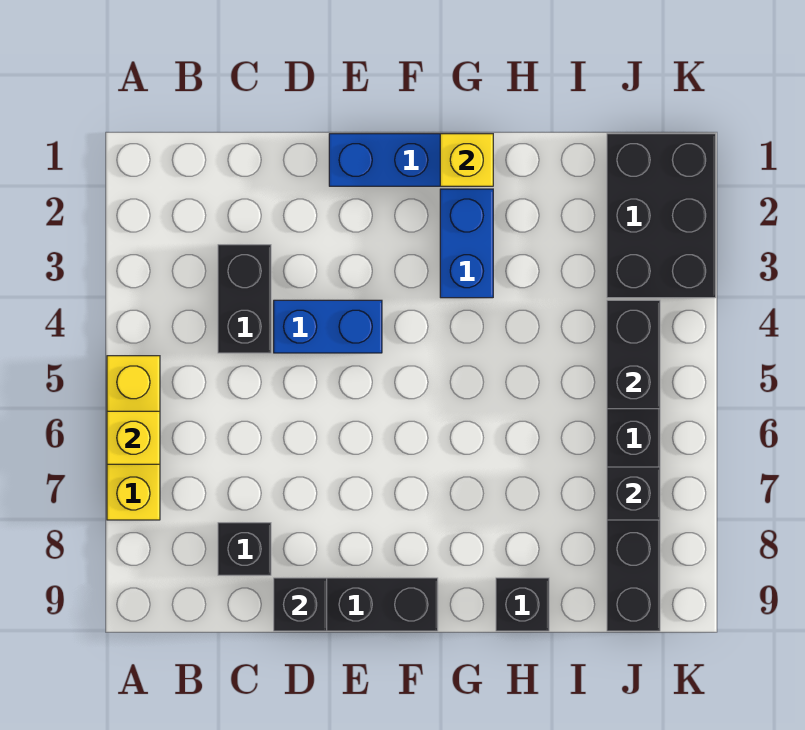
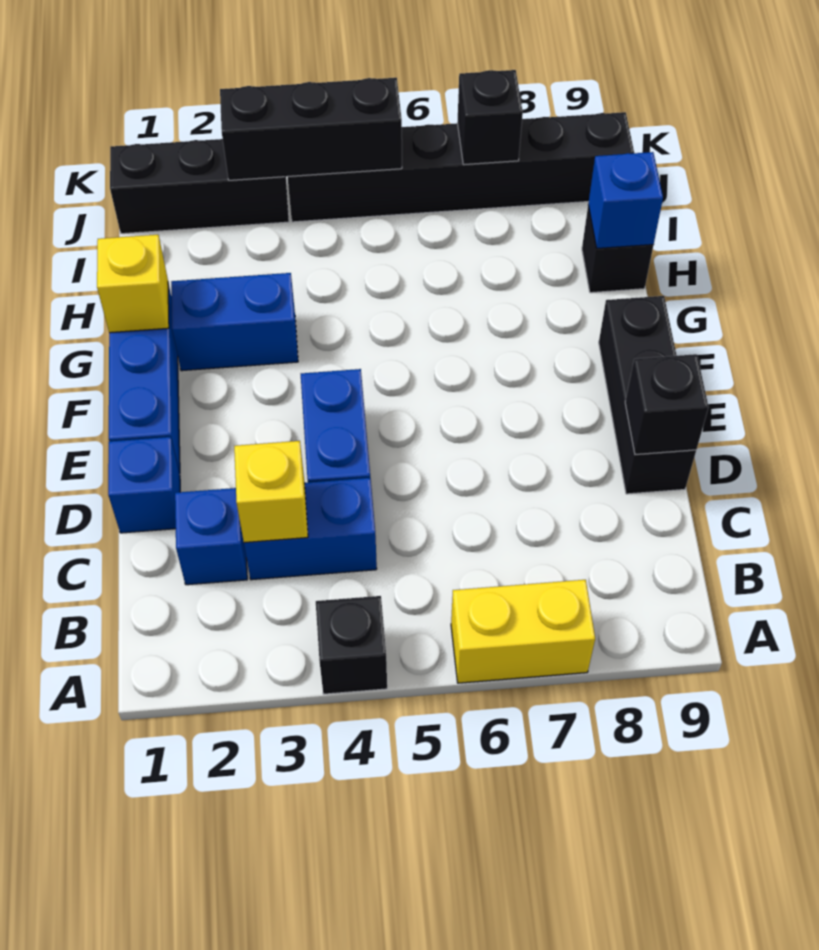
yellow 1x3 brick [107,356,160,520] -> yellow 1x2 brick [451,580,595,683]
yellow 1x1 brick [107,411,160,464] -> yellow 1x1 brick moved to [234,441,308,543]
none -> blue 1x1 brick [175,488,247,585]
black 1x2 brick [218,245,271,353] -> blue 1x2 brick [244,478,377,580]
black 1x1 brick [218,523,271,575] -> black 1x1 brick moved to [316,596,387,694]
none -> blue 1x1 brick [108,437,180,533]
none -> blue 1x1 brick [588,152,663,248]
black 2x3 brick [607,134,716,298] -> black 1x3 brick [110,139,289,234]
black 1x2 brick [607,300,660,409] -> black 1x3 brick [220,78,402,180]

